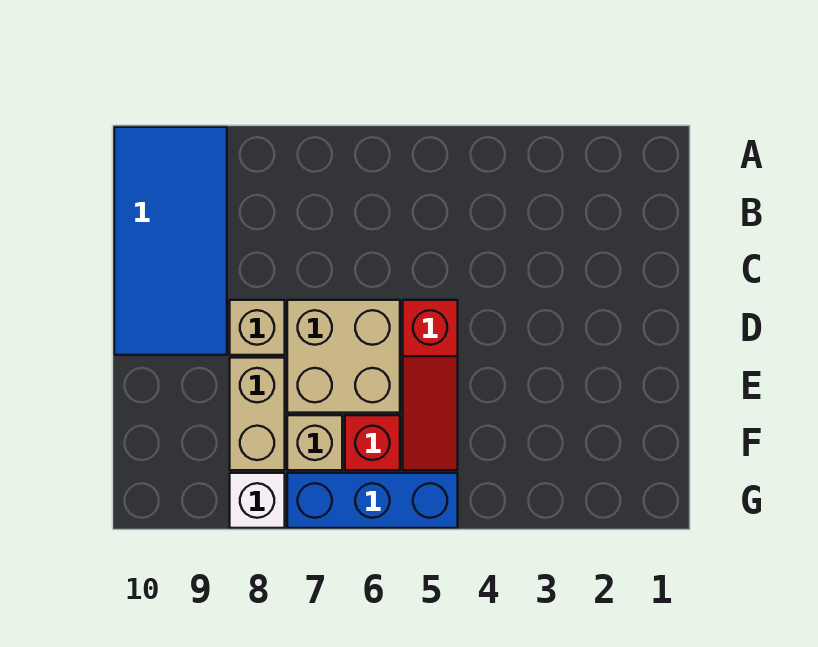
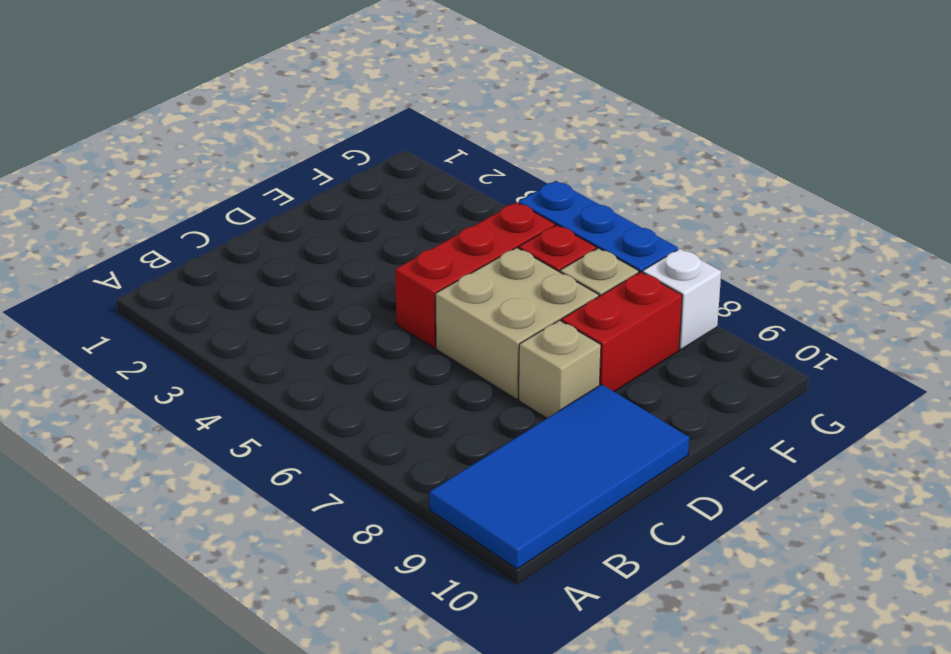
red 1x3 slope [403,300,458,470] -> red 1x3 brick [395,202,555,348]
tan 1x2 brick [230,358,285,470] -> red 1x2 brick [561,272,682,392]

